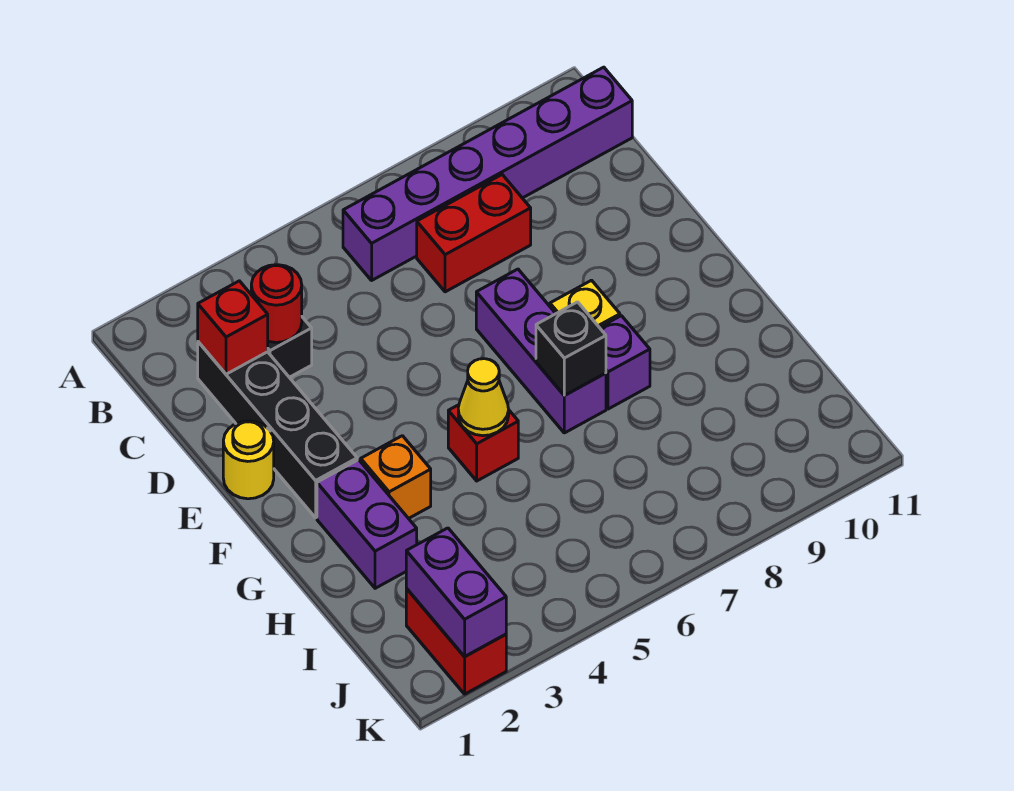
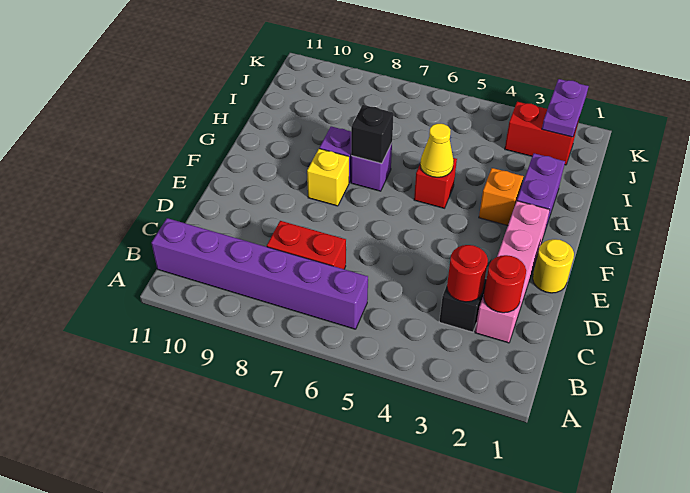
black 1x4 brick [198,342,357,518] -> pink 1x4 brick [475,201,550,343]
red 1x1 brick [198,281,268,374] -> red 1x1 round brick [484,255,526,313]
purple 1x3 brick [476,269,606,433] -> purple 1x1 brick [351,143,392,191]
red 1x2 brick [406,589,506,694] -> red 1x2 brick turned to [505,102,579,165]
purple 1x2 brick [406,528,506,657] -> purple 1x2 plate [542,79,589,137]

